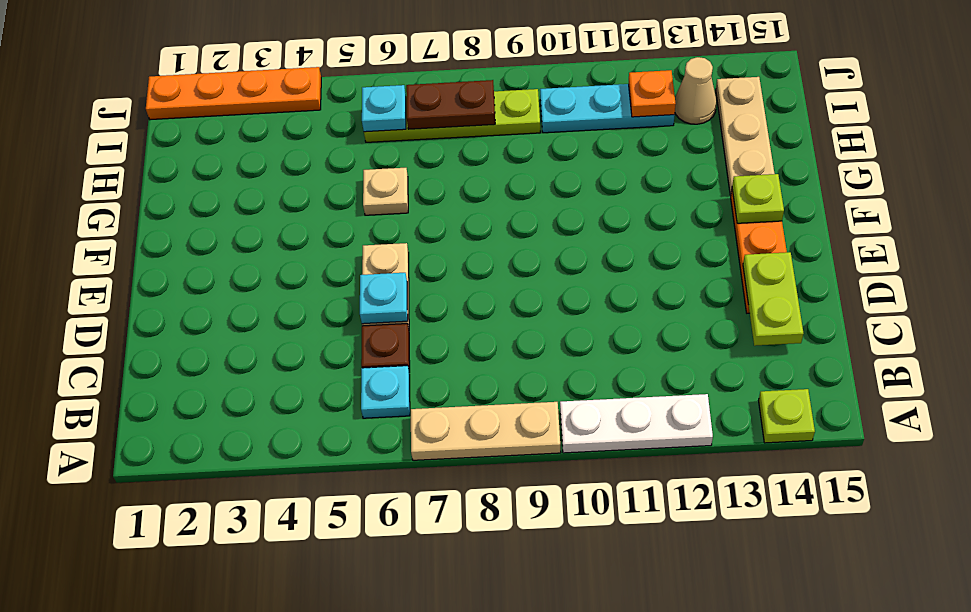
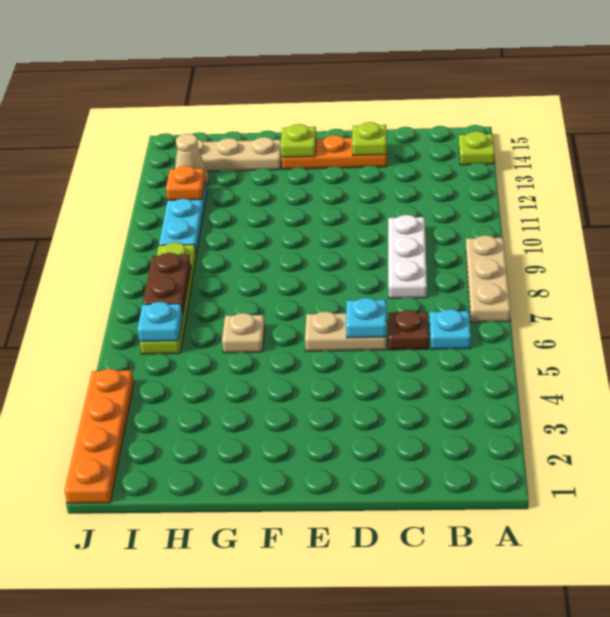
white 1x3 plate [560,394,713,453] -> white 1x3 plate moved to [388,215,427,299]
lime 1x2 plate [743,252,804,346] -> lime 1x1 plate [352,122,387,156]

